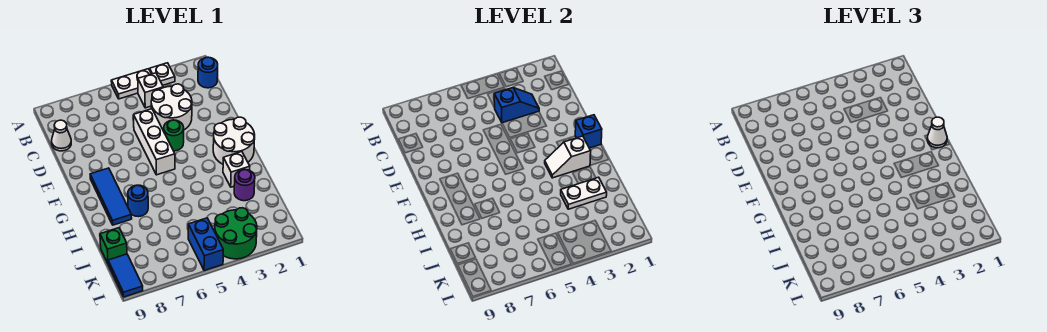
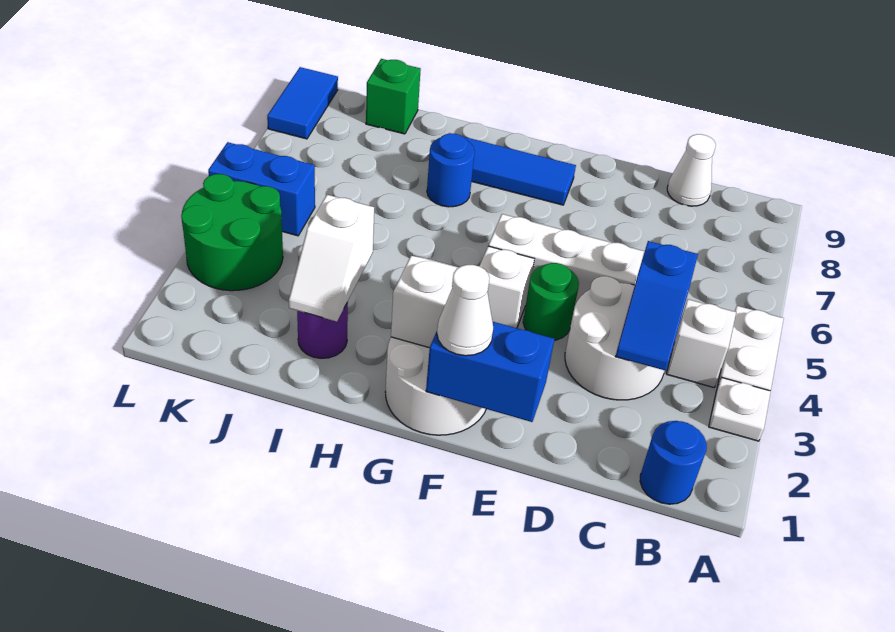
blue 1x1 brick [575,115,602,148] -> blue 1x2 brick [426,321,554,422]
white 1x1 brick [223,152,250,187] -> white 1x1 brick moved to [480,246,534,328]
white 1x2 plate [561,177,607,209] -> white 1x2 slope [289,195,374,322]
blue 1x2 tile [108,254,143,297] -> blue 1x2 tile turned to [267,67,338,139]

